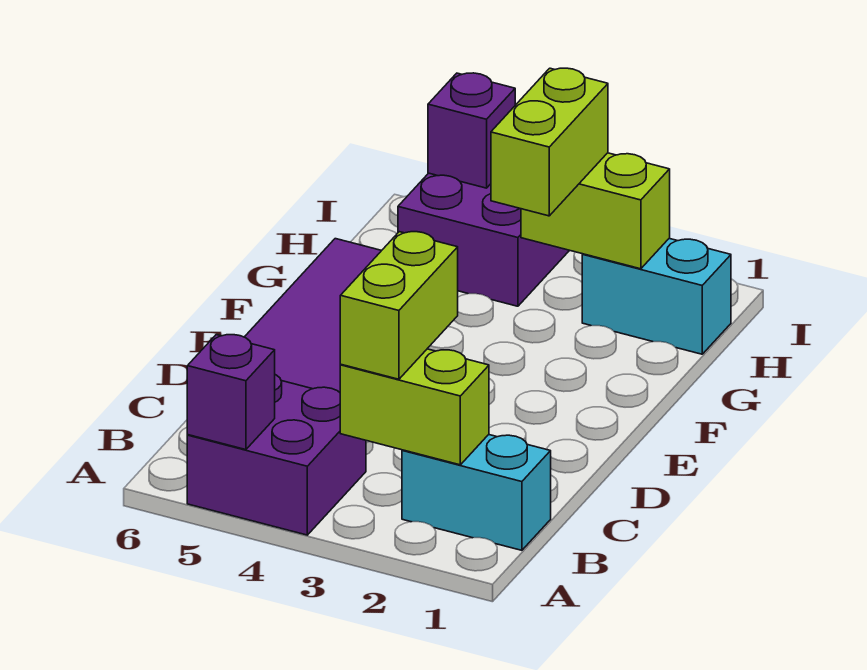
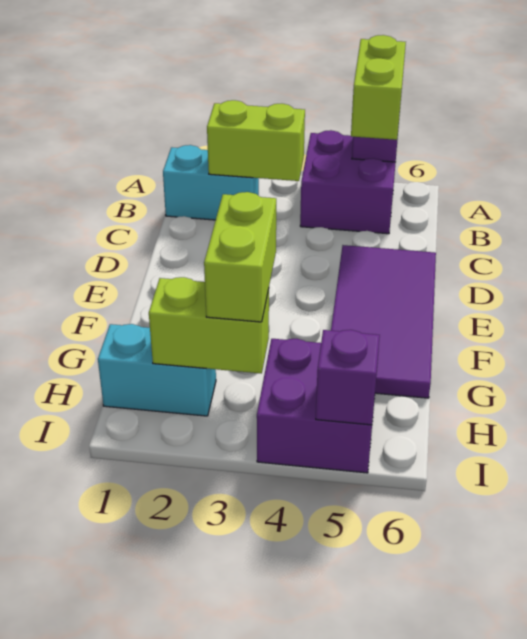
lime 1x2 brick [340,232,458,379] -> lime 1x2 brick moved to [351,35,406,140]

